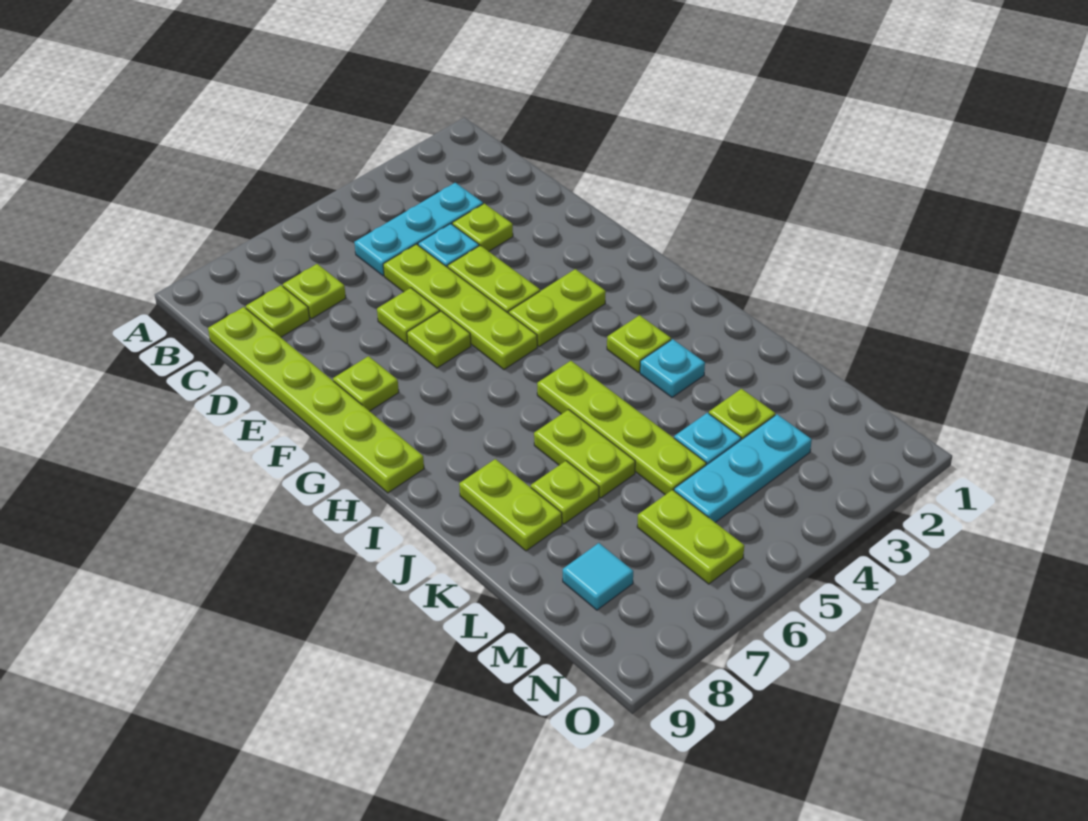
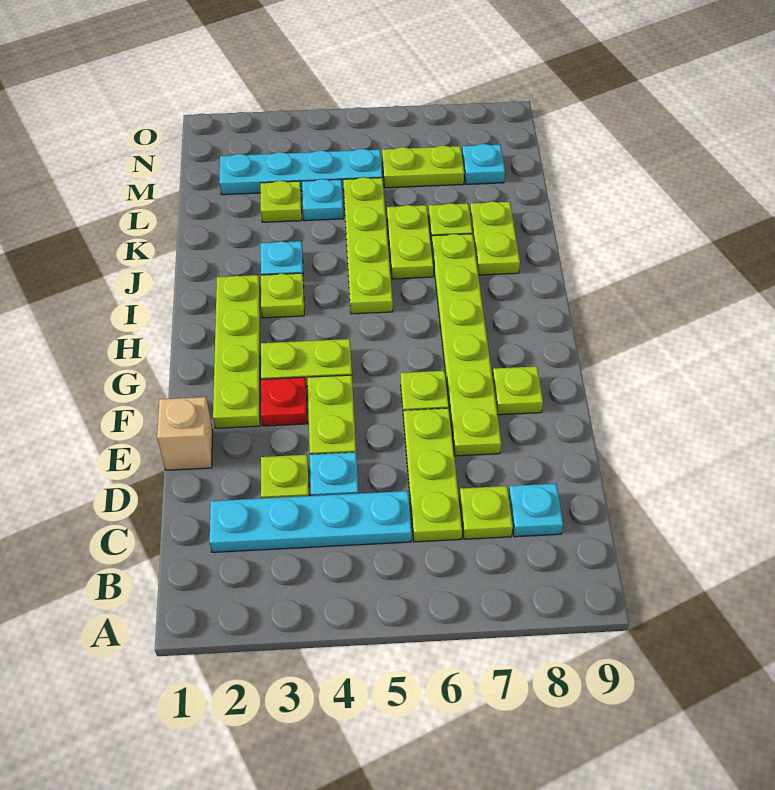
cyan 1x3 plate [354,183,483,276] -> cyan 1x4 plate [210,491,412,552]
lime 1x1 plate [246,285,310,337] -> cyan 1x1 plate [508,484,563,537]
lime 1x6 plate [208,307,424,493] -> lime 1x6 plate moved to [431,234,501,456]
lime 1x4 plate [383,244,537,369] -> lime 1x4 plate moved to [213,275,260,428]
none -> tan 1x1 brick [157,397,213,470]
lime 1x1 plate [377,288,440,344] -> lime 1x3 plate [404,408,462,542]
none -> red 1x1 plate [261,377,307,426]
cyan 1x3 plate [674,414,812,523] -> cyan 1x4 plate [219,149,382,195]
lime 1x2 plate [637,490,744,584] -> lime 1x2 plate turned to [382,145,464,188]
cyan 1x1 tile [563,543,633,610] -> cyan 1x1 plate [462,144,505,184]

